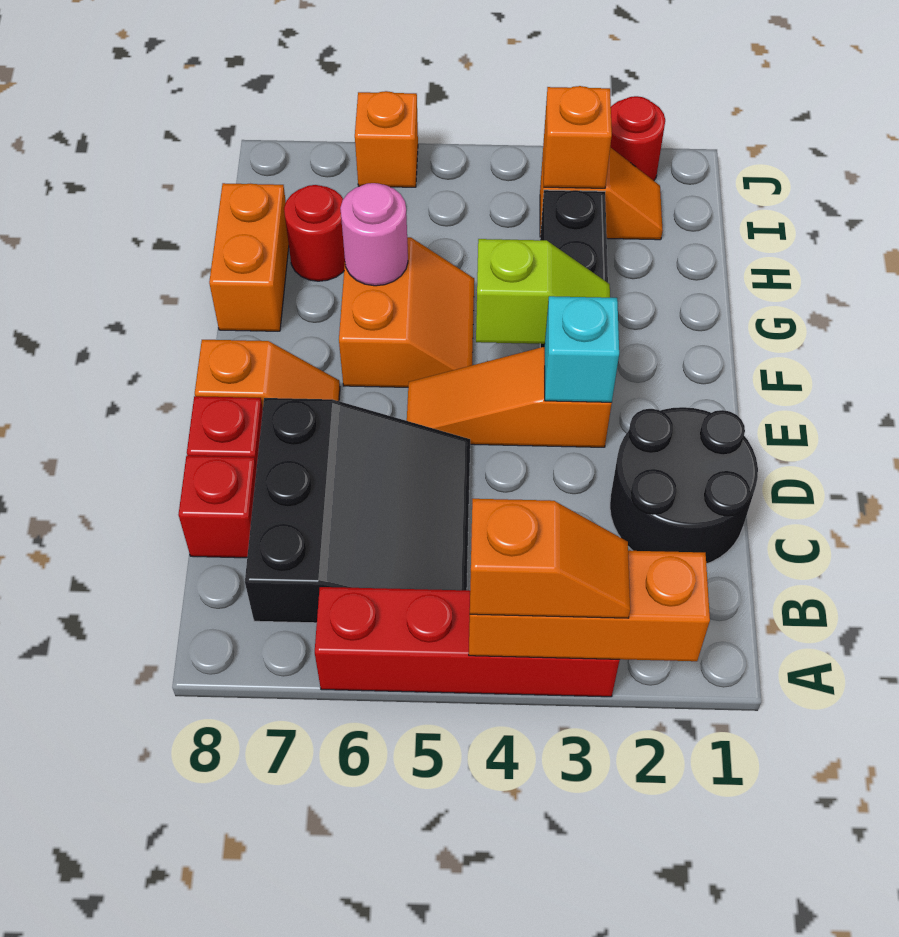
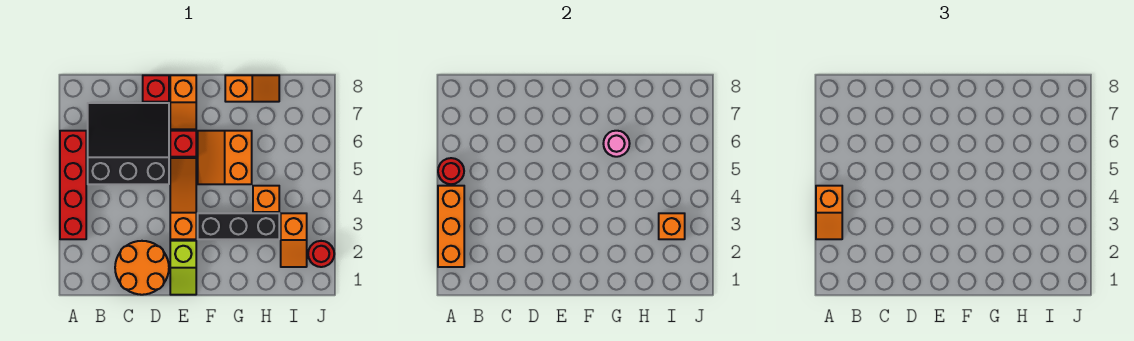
black 3x3 slope [245,398,470,623] -> black 3x3 slope turned to [88,103,169,184]
black 2x2 round brick [610,407,758,564] -> orange 2x2 round brick [115,241,169,295]
red 1x1 brick [178,456,257,558] -> red 1x1 brick moved to [170,131,196,157]
cyan 1x1 brick [545,296,619,402] -> none
lime 1x2 slope [476,239,610,344] -> lime 1x2 slope moved to [170,241,196,295]
orange 2x2 slope [339,237,474,387] -> orange 2x2 slope turned to [198,131,252,184]
orange 1x2 brick [209,183,289,331] -> orange 1x2 slope [225,75,279,102]
red 1x1 round brick [284,185,345,281] -> red 1x1 round brick moved to [438,158,464,184]
orange 1x1 brick [355,91,418,187] -> orange 1x1 brick moved to [253,186,279,212]

